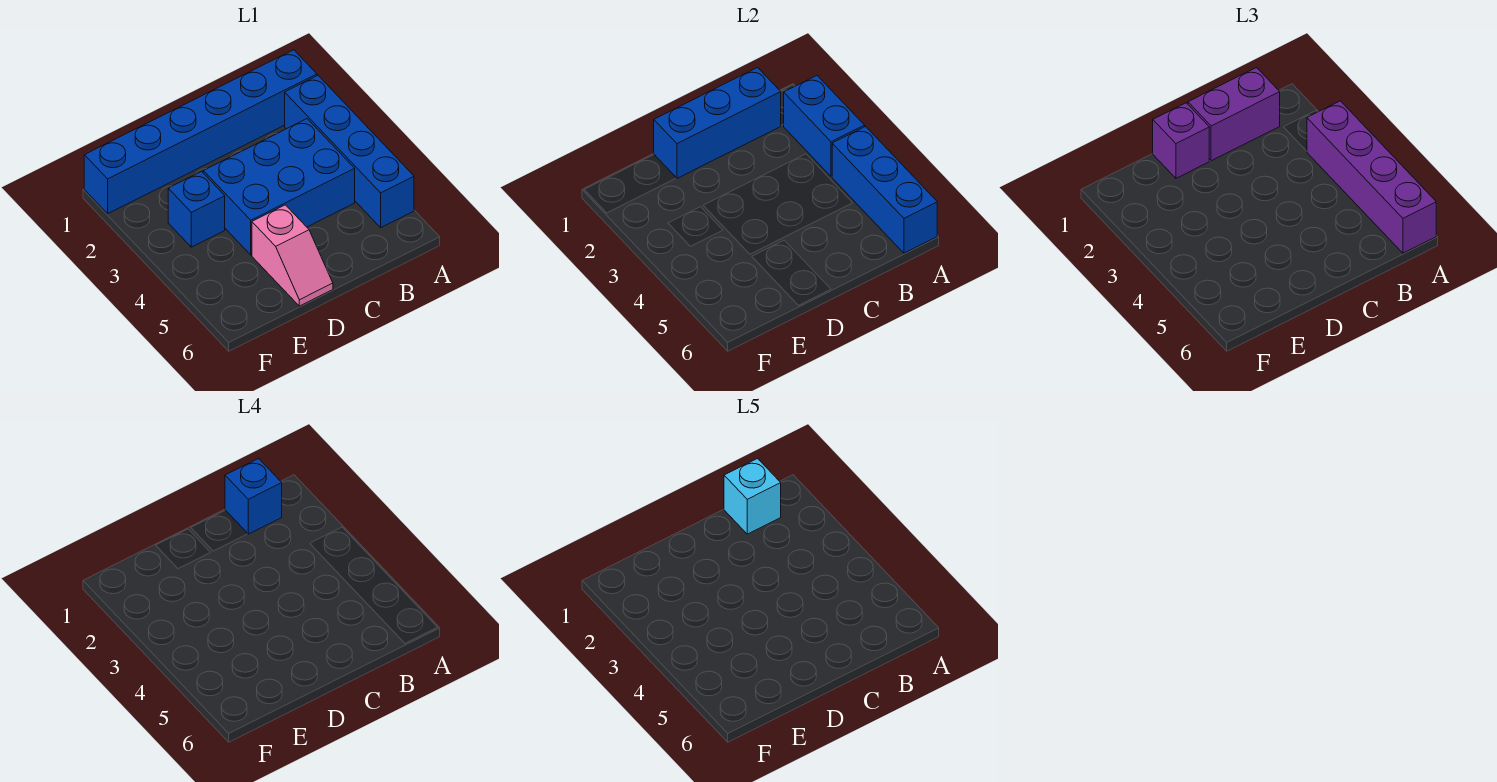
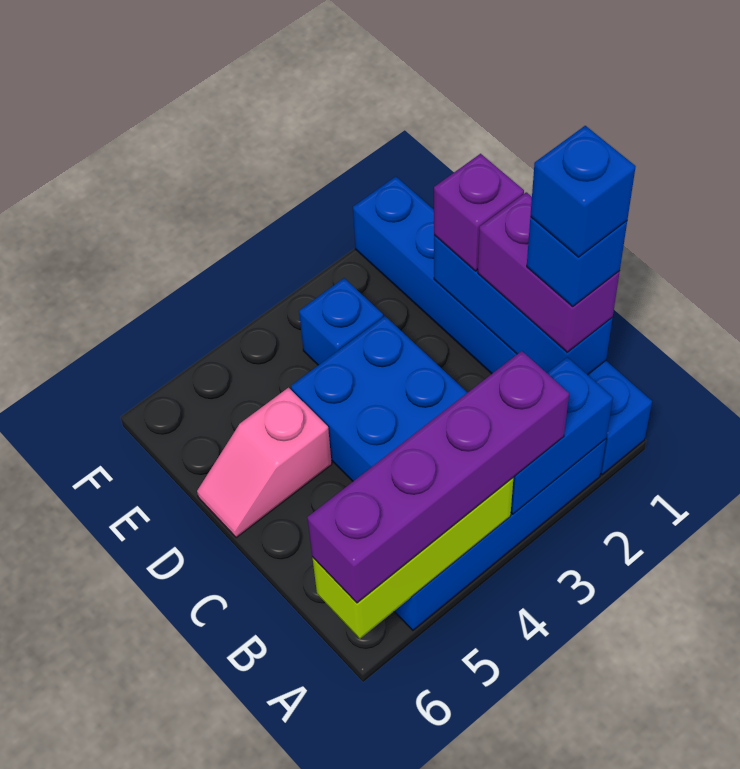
blue 1x3 brick [832,127,937,253] -> lime 1x3 brick [312,478,513,639]
cyan 1x1 brick [724,459,781,534] -> blue 1x1 brick [530,126,636,257]

